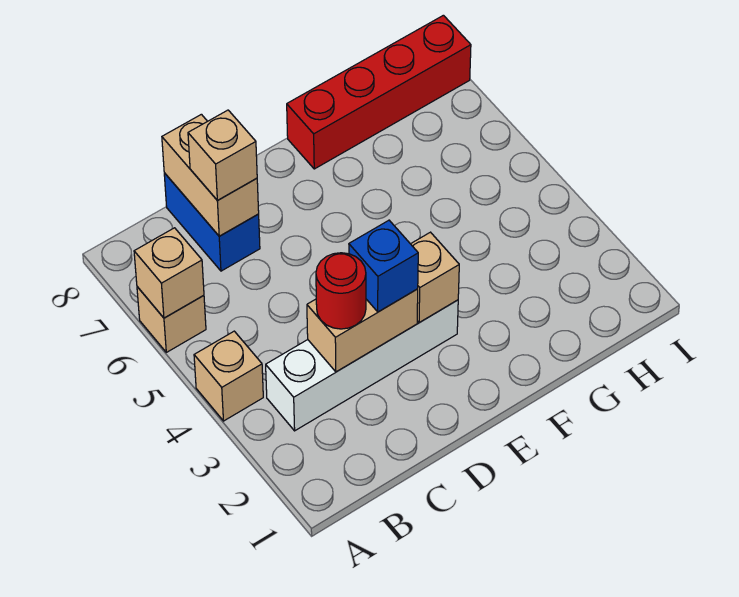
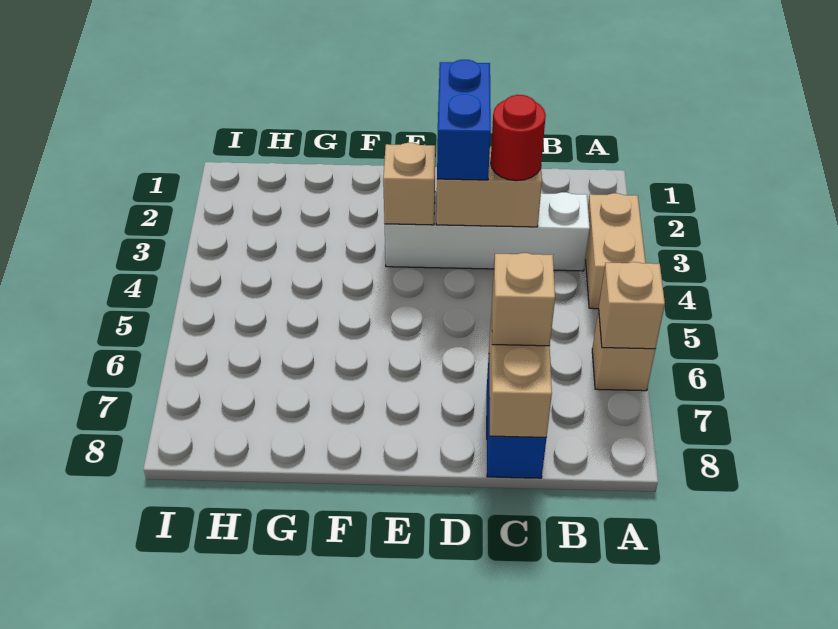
tan 1x1 brick [194,331,263,421] -> tan 1x2 brick [586,193,646,309]
blue 1x1 brick [349,220,418,312] -> blue 1x2 brick [437,60,491,180]
red 1x4 brick [287,15,471,169] -> none

